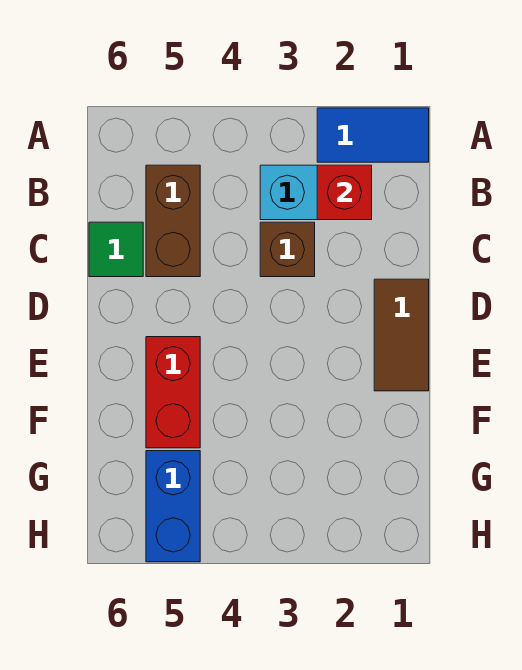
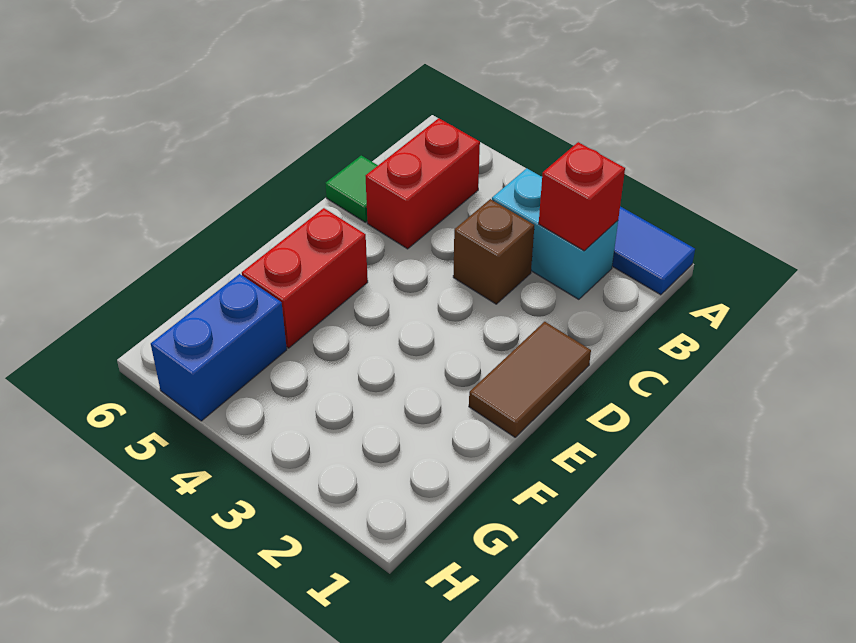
brown 1x2 brick [146,165,200,277] -> red 1x2 brick [366,118,480,249]

